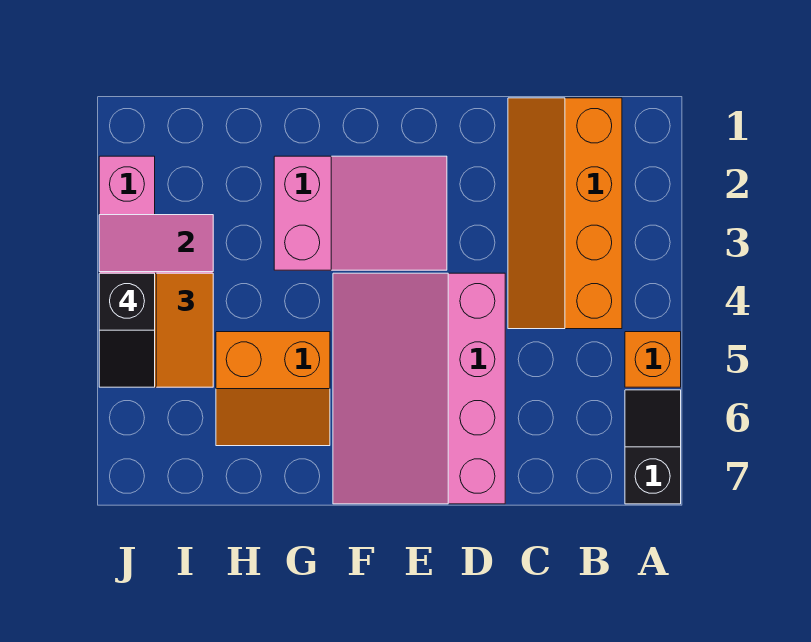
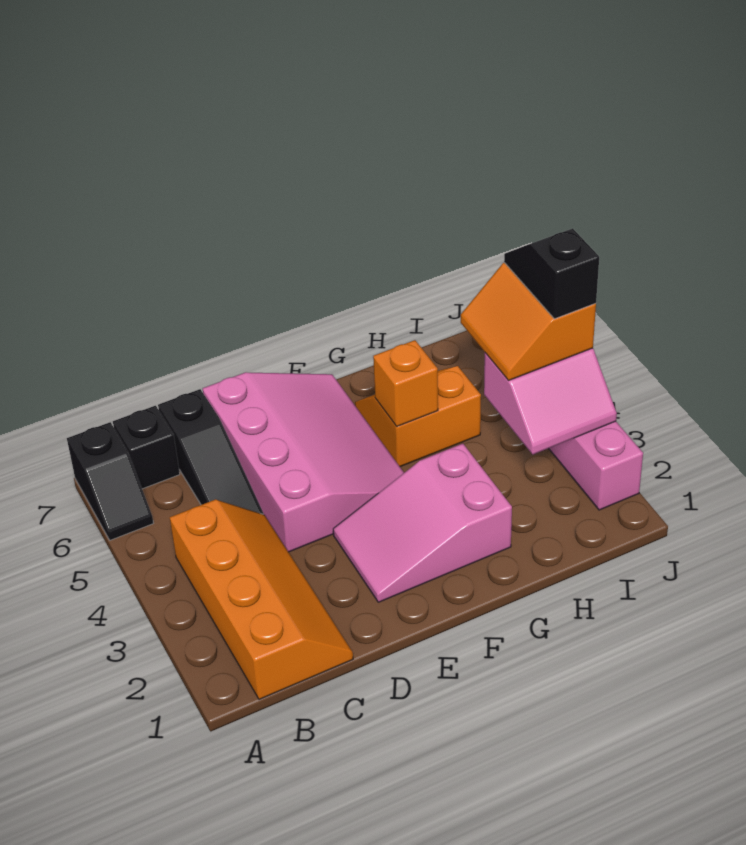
orange 1x1 brick [625,332,681,387] -> orange 1x1 brick moved to [373,340,438,427]
none -> black 1x1 brick [113,406,180,489]
none -> black 1x3 slope [158,389,263,514]

